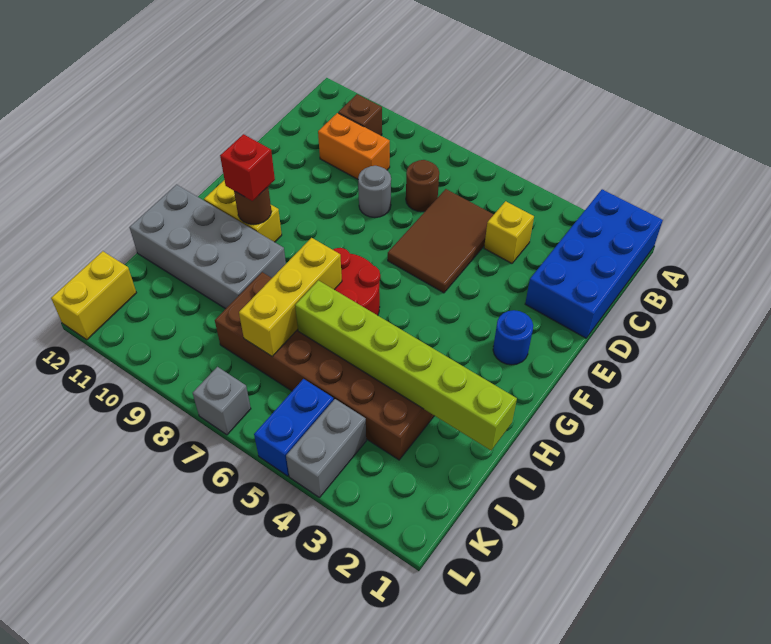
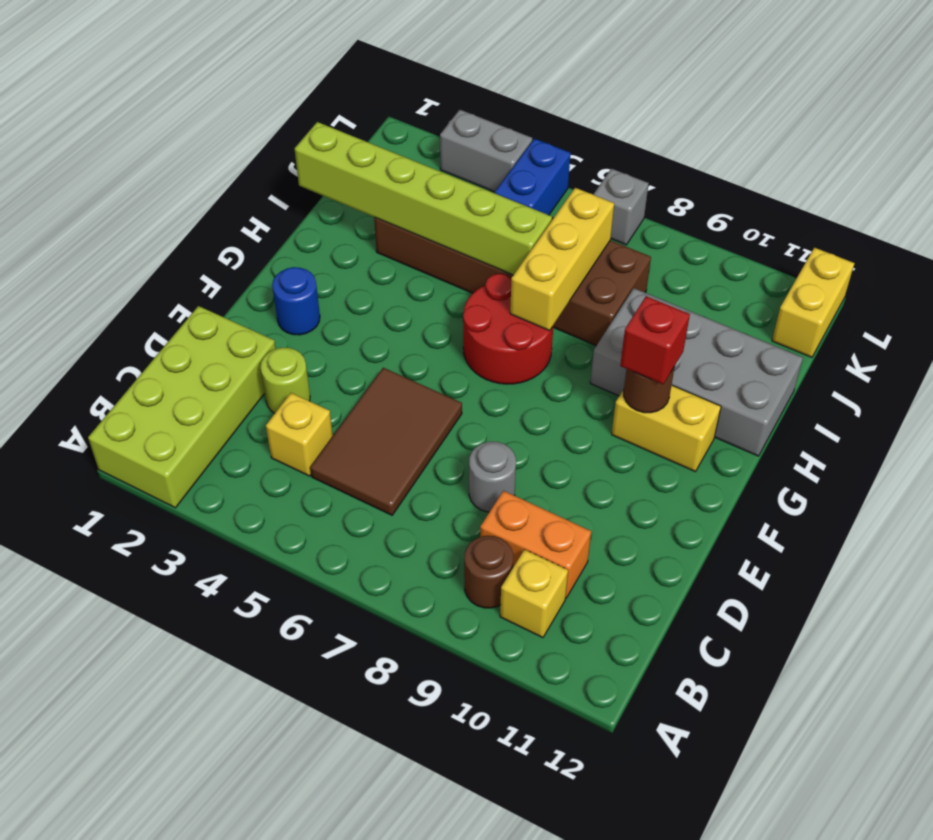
blue 2x4 brick [525,189,663,338] -> lime 2x4 brick [88,306,276,508]
brown 1x1 brick [338,94,382,136] -> yellow 1x1 brick [500,550,568,638]
brown 1x1 round brick [406,160,439,212] -> brown 1x1 round brick moved to [464,536,513,608]
none -> lime 1x1 round brick [260,348,310,413]
grey 1x2 brick [286,399,366,498] -> grey 1x2 brick turned to [440,110,532,192]

